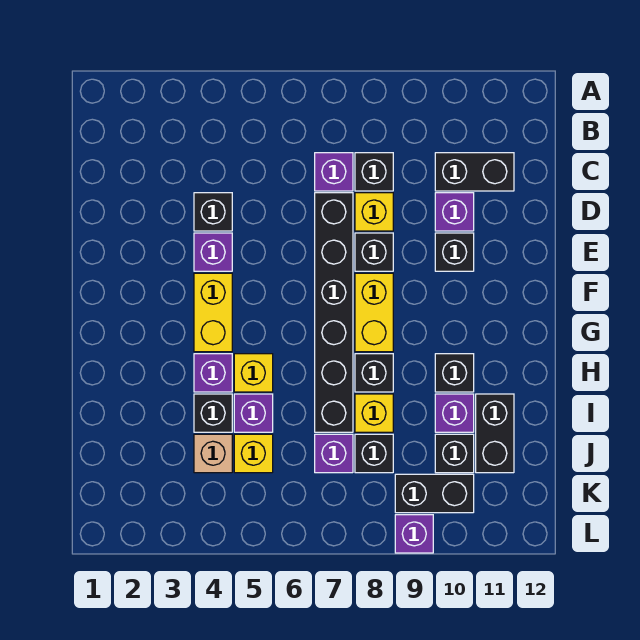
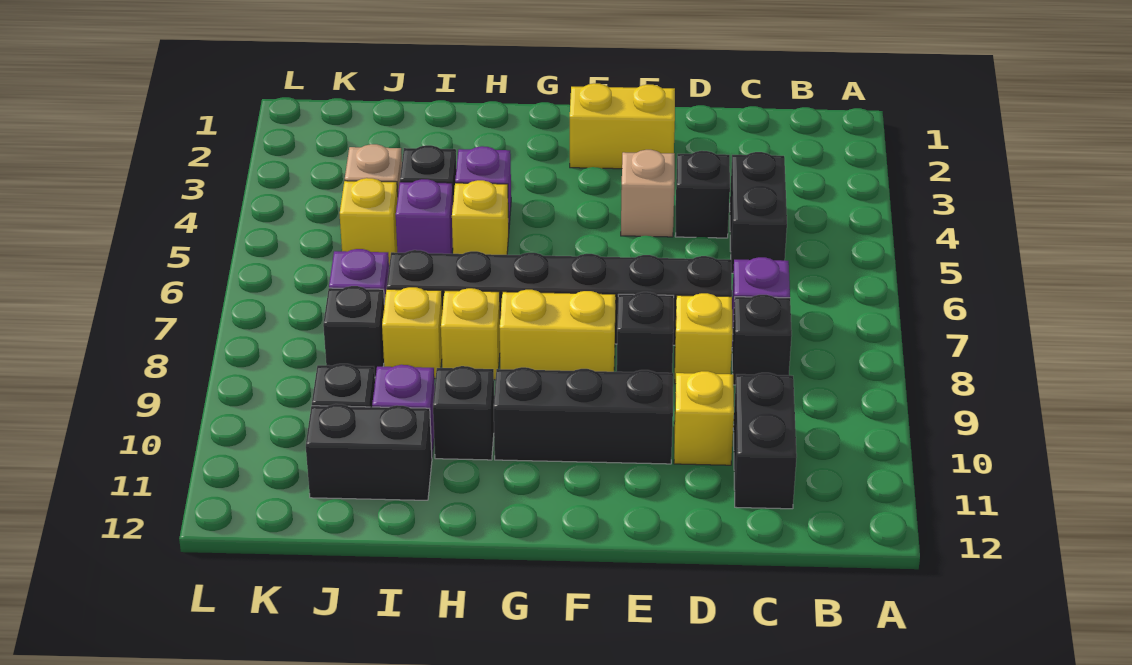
purple 1x1 brick [435,193,474,231] -> yellow 1x1 brick [674,371,734,465]
purple 1x1 brick [194,233,232,271] -> tan 1x1 brick [621,150,675,237]
black 1x1 brick [435,233,474,271] -> black 1x3 brick [494,367,673,464]
yellow 1x2 brick [194,273,232,352] -> yellow 1x2 brick moved to [570,83,675,169]
black 1x1 brick [355,354,393,392] -> yellow 1x1 brick [441,288,500,380]
black 1x2 brick [395,474,474,513] -> black 1x2 brick moved to [730,152,787,273]
purple 1x1 brick [395,515,433,553] -> none

